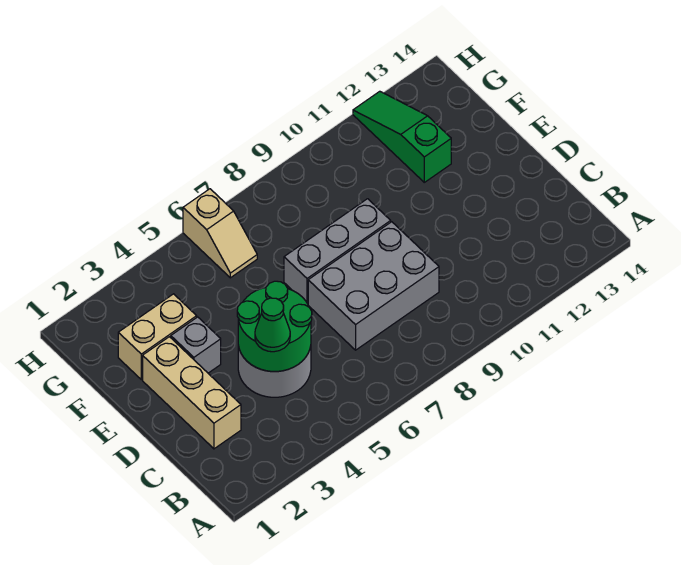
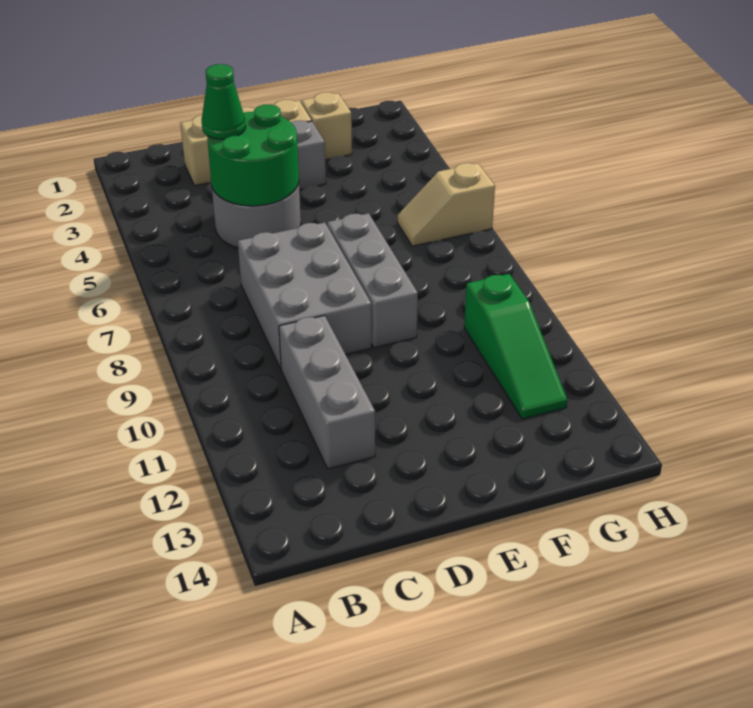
none -> grey 1x3 brick [279,316,375,469]
tan 1x2 brick [118,294,197,380] -> tan 1x1 brick [301,92,352,160]
green 1x3 slope [353,91,451,182] -> green 1x3 slope turned to [464,274,567,419]

